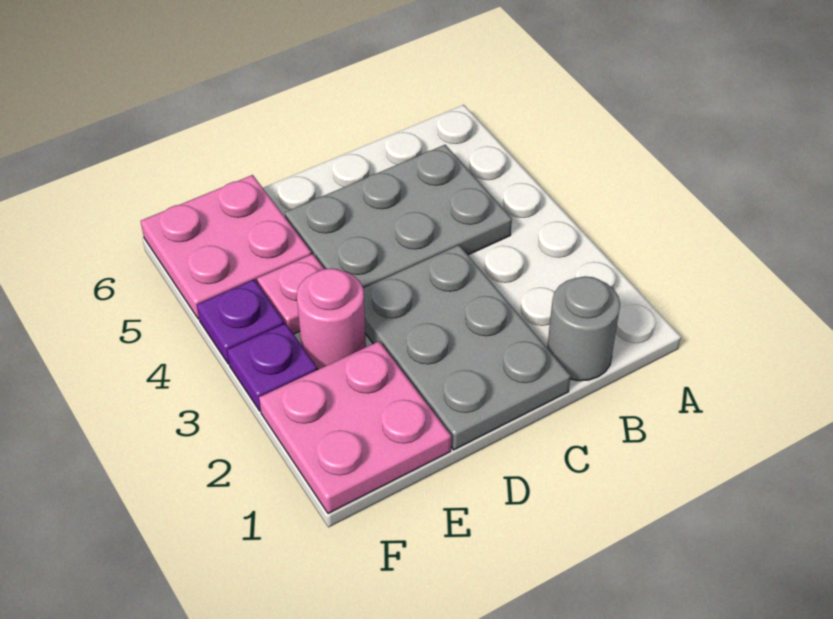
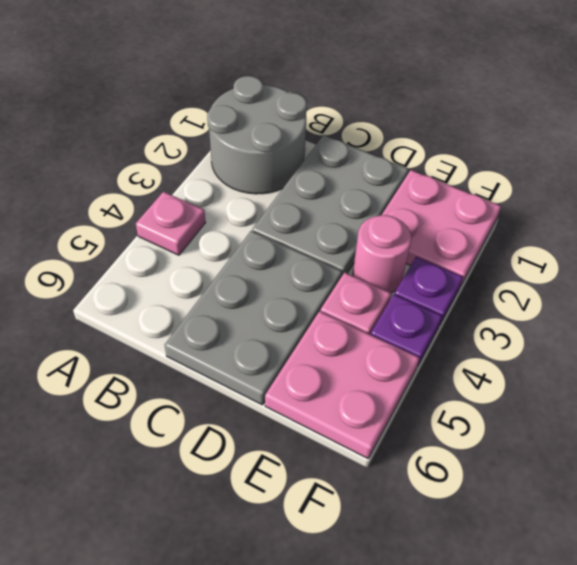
none -> pink 1x1 plate [136,192,206,255]
grey 1x1 round brick [547,276,620,381] -> grey 2x2 round brick [207,76,307,194]
grey 2x3 plate [285,145,512,288] -> grey 2x3 plate turned to [165,231,342,405]

